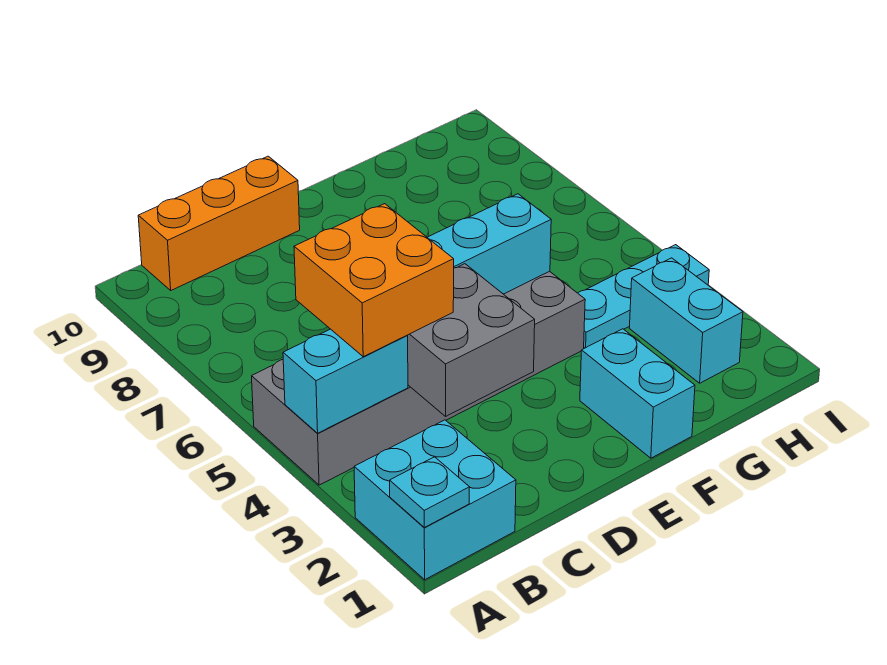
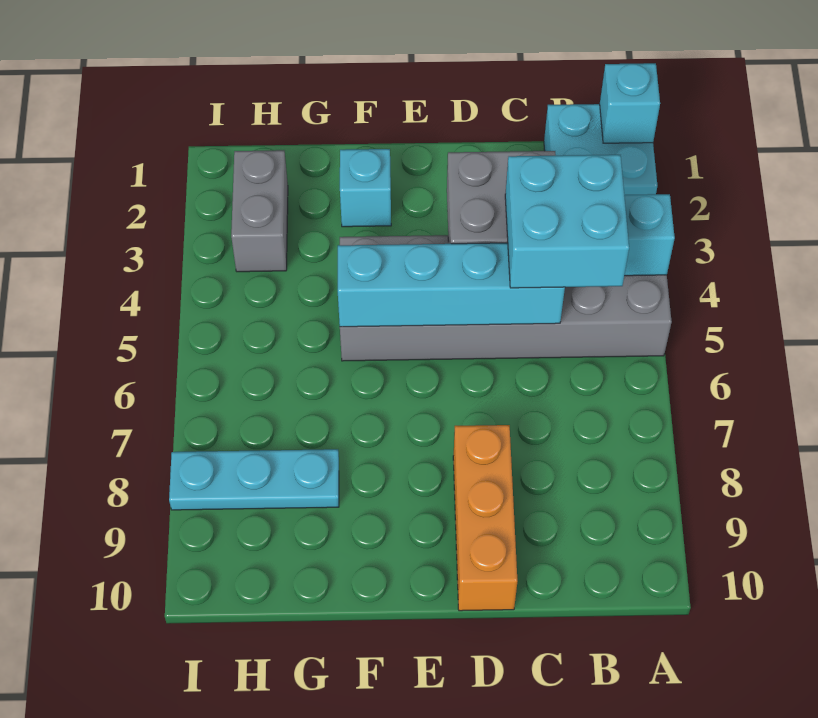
cyan 1x1 plate [390,457,470,528] -> cyan 1x1 brick [600,63,660,143]
orange 2x2 brick [294,204,454,357] -> cyan 2x2 brick [505,155,629,288]
orange 1x3 brick [138,156,300,290] -> orange 1x3 brick turned to [453,425,517,611]
cyan 1x2 brick [580,329,695,458] -> cyan 1x1 brick [340,149,391,227]
cyan 1x3 plate [578,245,709,348] -> cyan 1x3 plate moved to [169,449,339,510]
cyan 1x2 brick [629,258,743,383] -> grey 1x2 brick [231,150,288,272]

